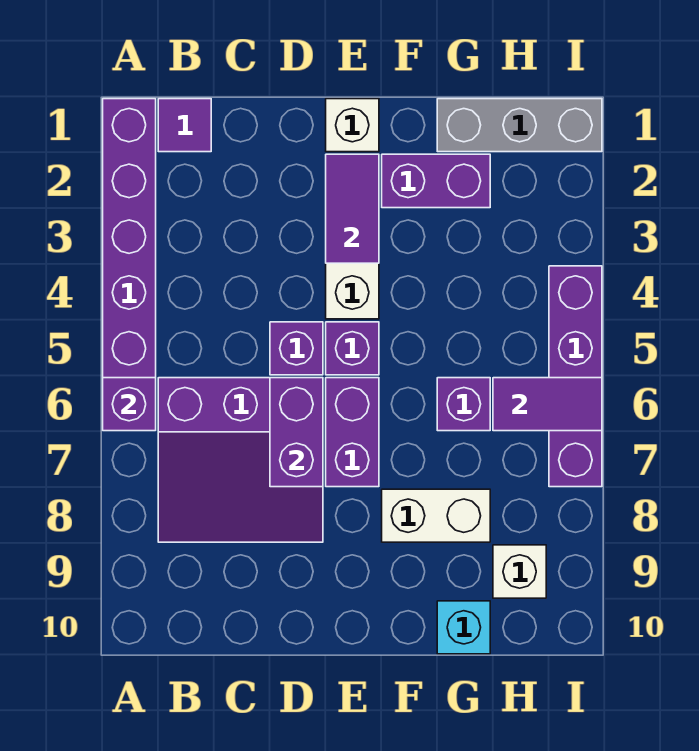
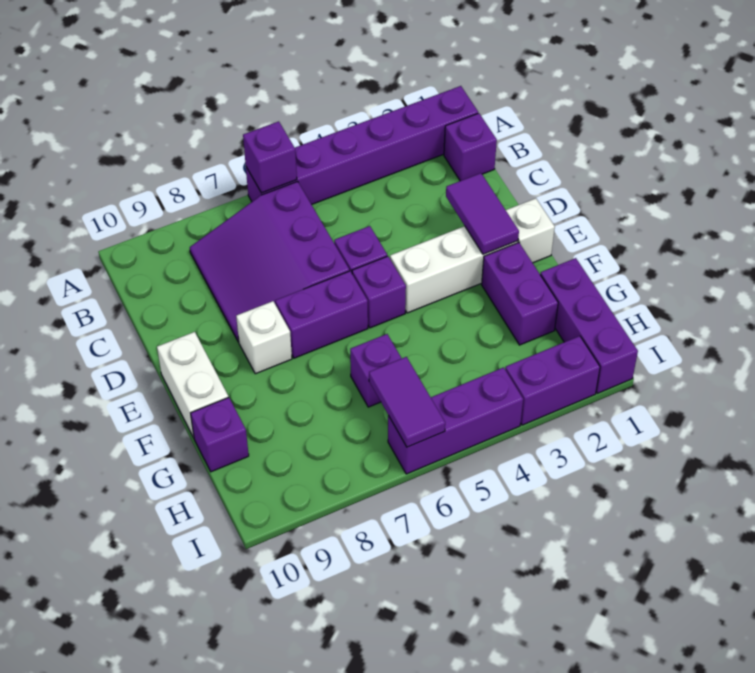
purple 1x1 tile [158,99,211,152] -> purple 1x1 brick [444,113,497,181]
purple 1x2 brick [270,378,323,487] -> purple 1x2 brick moved to [505,336,600,425]
purple 1x2 tile [326,154,379,263] -> purple 1x2 tile turned to [446,173,519,254]
white 1x2 brick [382,489,490,542] -> white 1x2 brick moved to [157,332,228,438]
grey 1x3 brick [437,99,602,152] -> purple 1x3 brick [540,258,638,393]
cyan 1x1 brick [437,601,490,654] -> purple 1x1 brick [191,397,249,472]
white 1x1 brick [493,545,546,598] -> white 1x1 brick moved to [236,301,292,374]
purple 1x4 brick [549,266,602,487] -> purple 1x3 brick [388,367,523,474]

